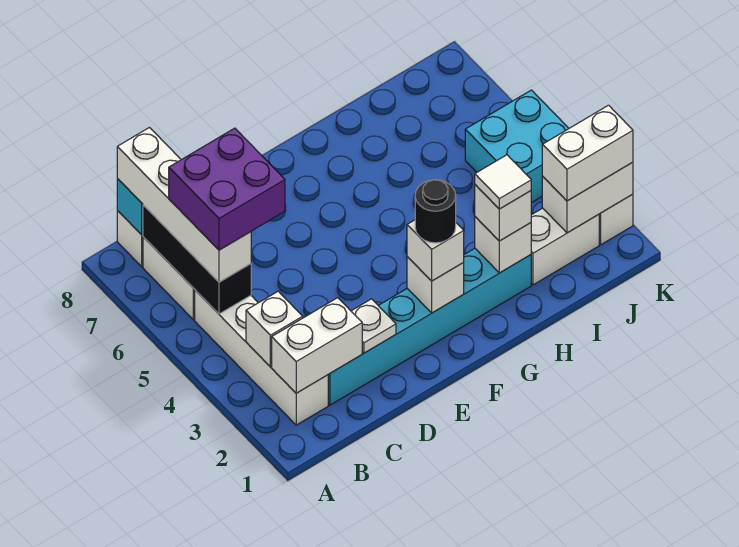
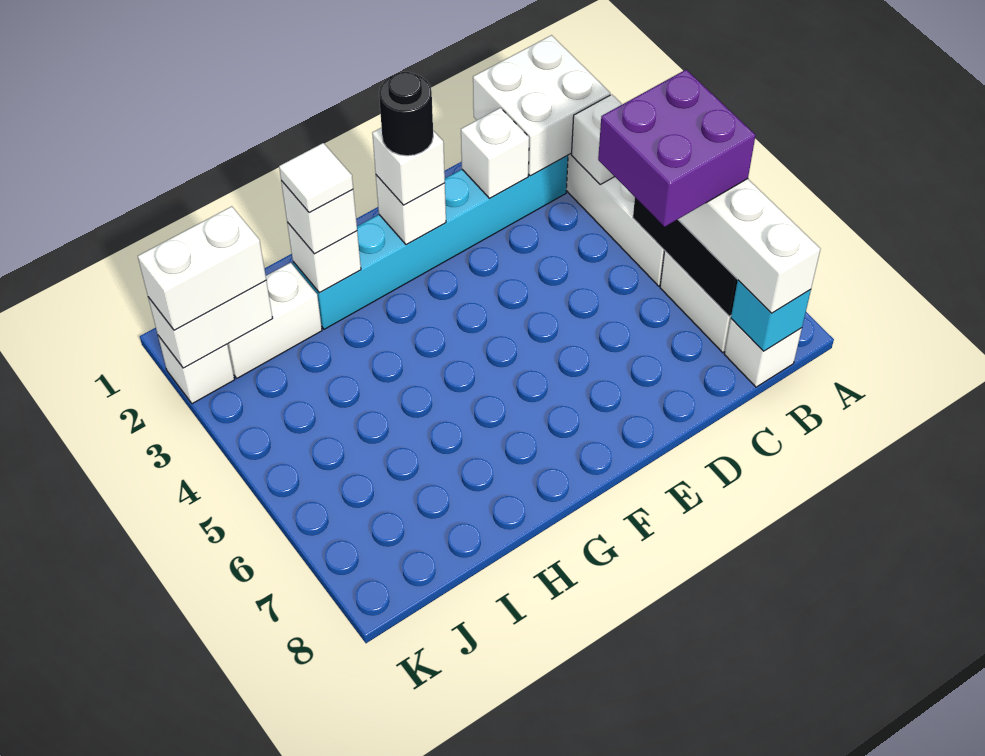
white 1x2 brick [272,298,362,393] -> white 2x2 brick [473,35,610,176]
white 1x1 plate [351,299,396,353] -> white 1x1 brick [461,108,529,198]
cyan 2x2 brick [465,90,569,203] -> none

